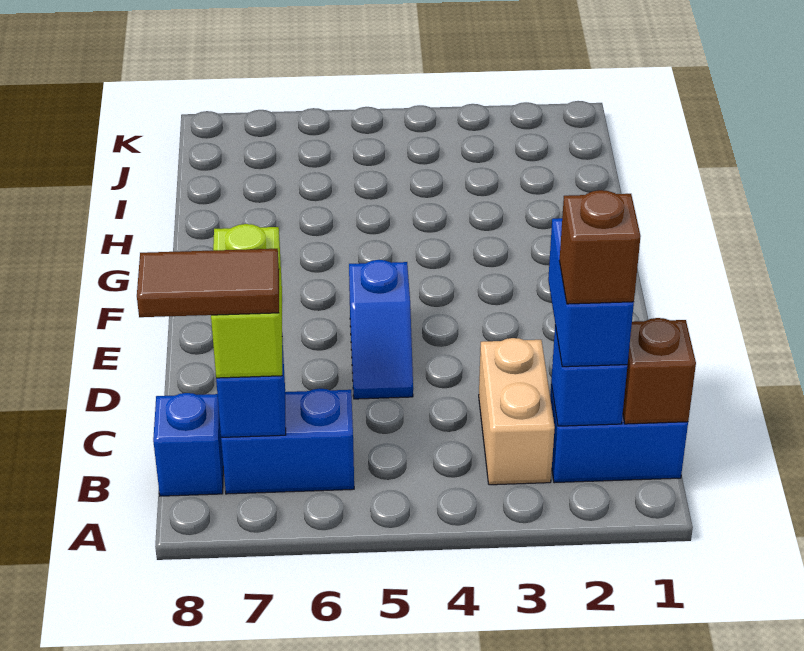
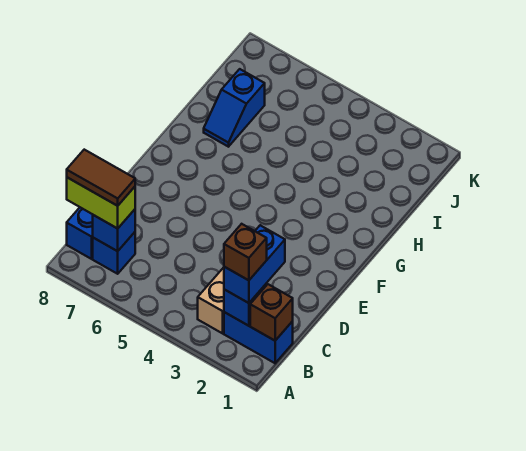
blue 1x2 brick [221,389,354,494] -> blue 1x1 brick [93,232,135,274]
lime 1x2 brick [211,224,282,378] -> lime 1x2 brick turned to [67,178,135,229]
blue 1x2 slope [349,260,413,399] -> blue 1x2 slope moved to [204,69,265,147]

